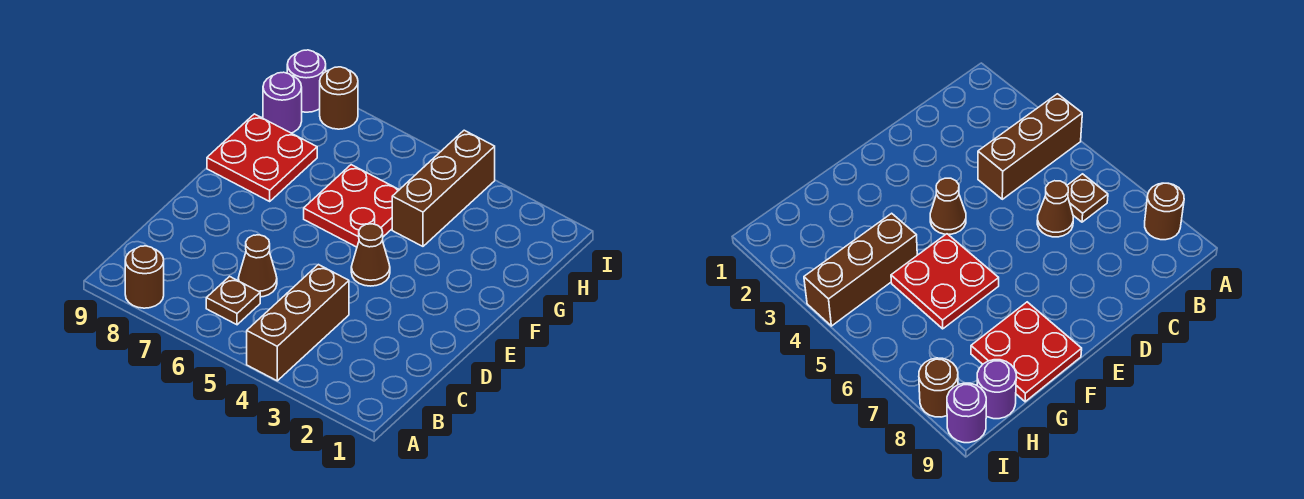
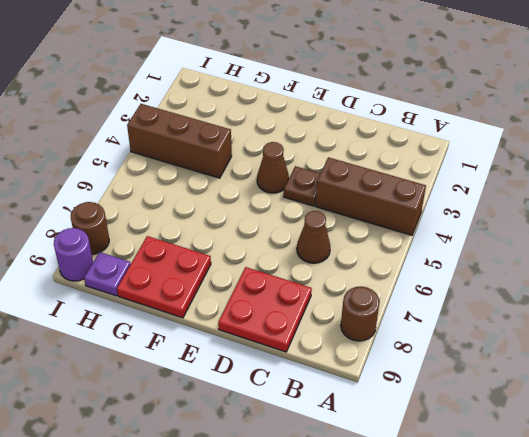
brown 1x1 plate [206,276,260,325] -> brown 1x1 plate moved to [284,166,320,206]
red 2x2 plate [304,165,399,247] -> red 2x2 plate moved to [218,267,312,352]
purple 1x1 round brick [263,72,302,133] -> purple 1x1 plate [84,252,131,296]

